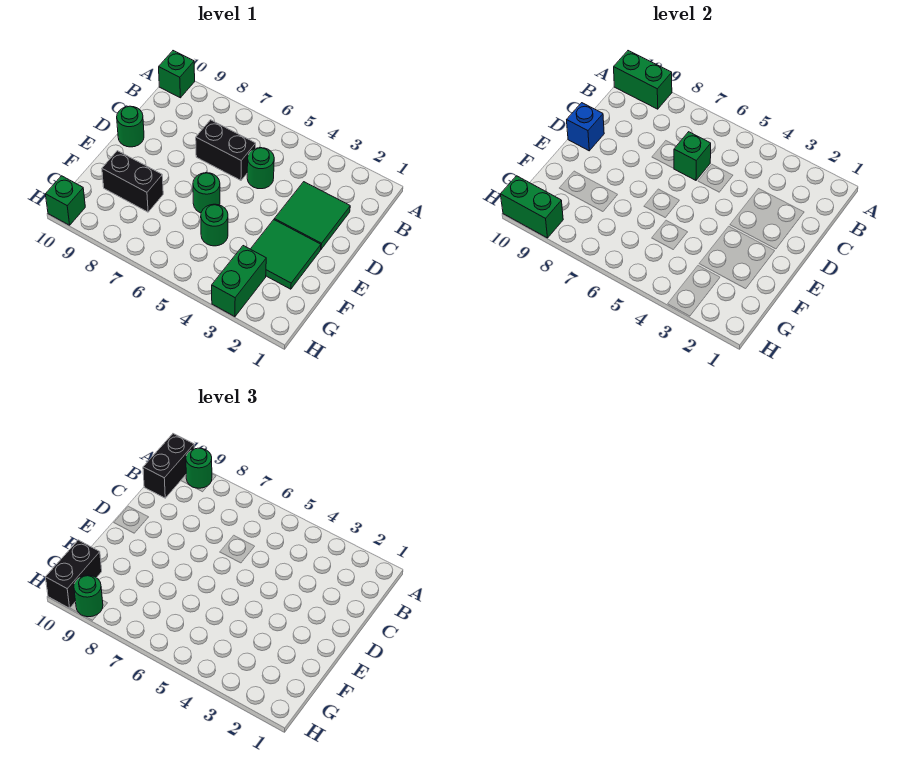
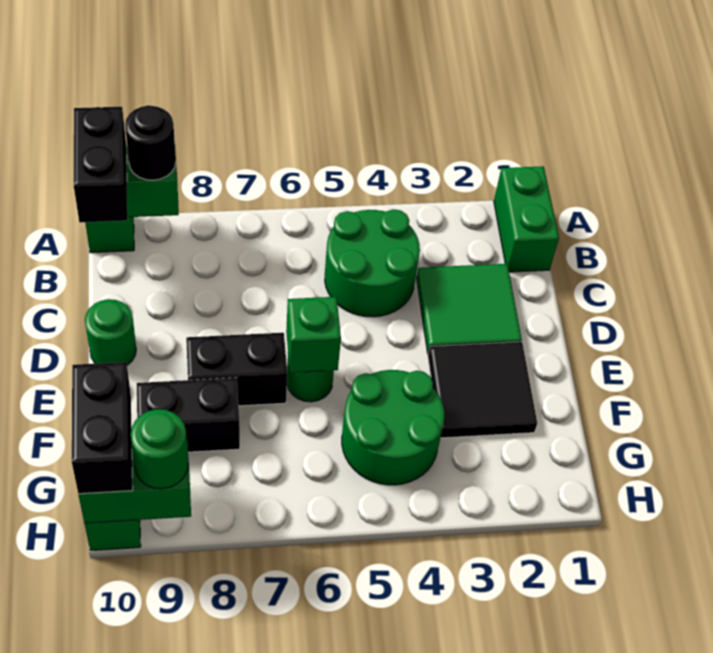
green 1x1 round brick [186,448,212,488] -> black 1x1 round brick [125,105,176,180]
green 1x1 round brick [247,148,274,189] -> green 2x2 round brick [325,209,420,317]
black 1x2 brick [196,120,256,180] -> black 1x2 brick moved to [186,333,287,406]
green 1x1 brick [674,132,711,180] -> green 1x1 brick moved to [286,297,341,373]
blue 1x1 brick [567,103,604,151] -> none
green 2x2 tile [251,220,321,289] -> black 2x2 tile [428,342,537,438]
green 1x1 round brick [201,204,228,246] -> green 2x2 round brick [342,370,445,485]
green 1x2 brick [212,246,266,317] -> green 1x2 brick moved to [494,166,559,272]

